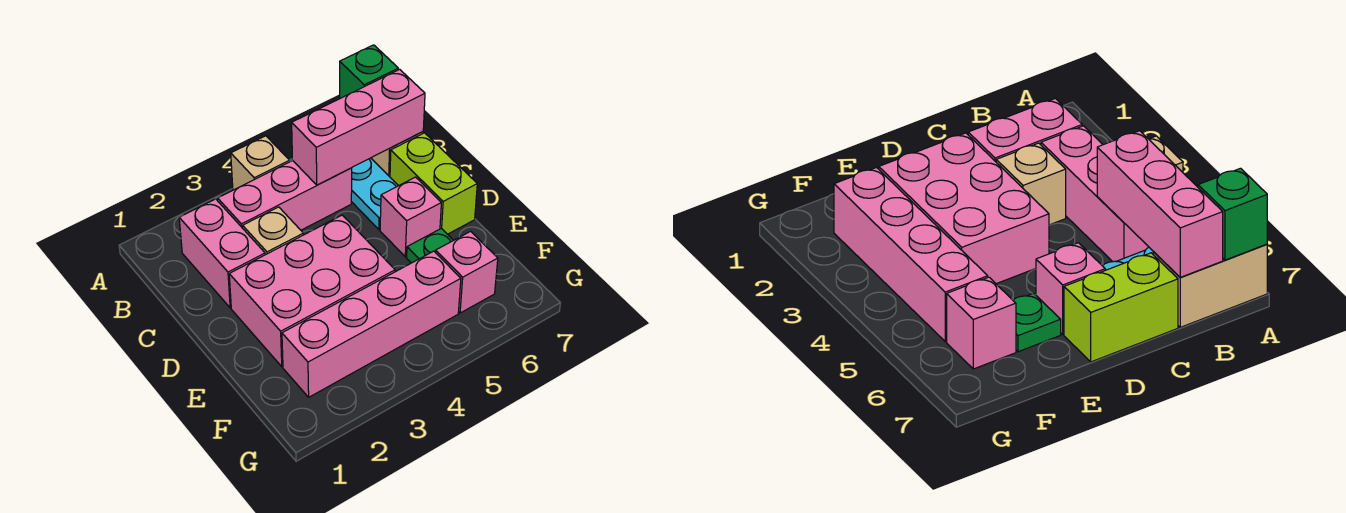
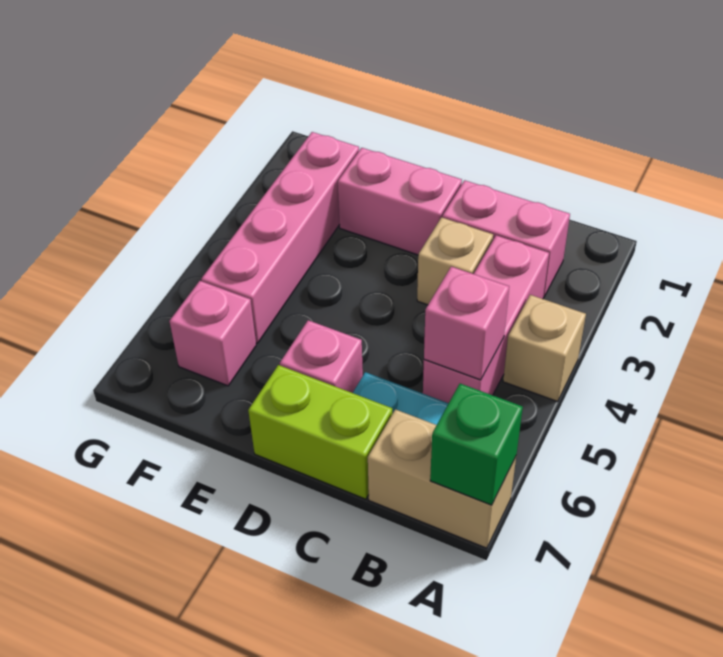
pink 1x3 brick [292,69,425,185] -> pink 1x1 brick [424,267,509,380]
pink 2x3 brick [229,215,395,367] -> pink 1x2 brick [338,148,462,255]
green 1x1 plate [407,228,453,263] -> none

